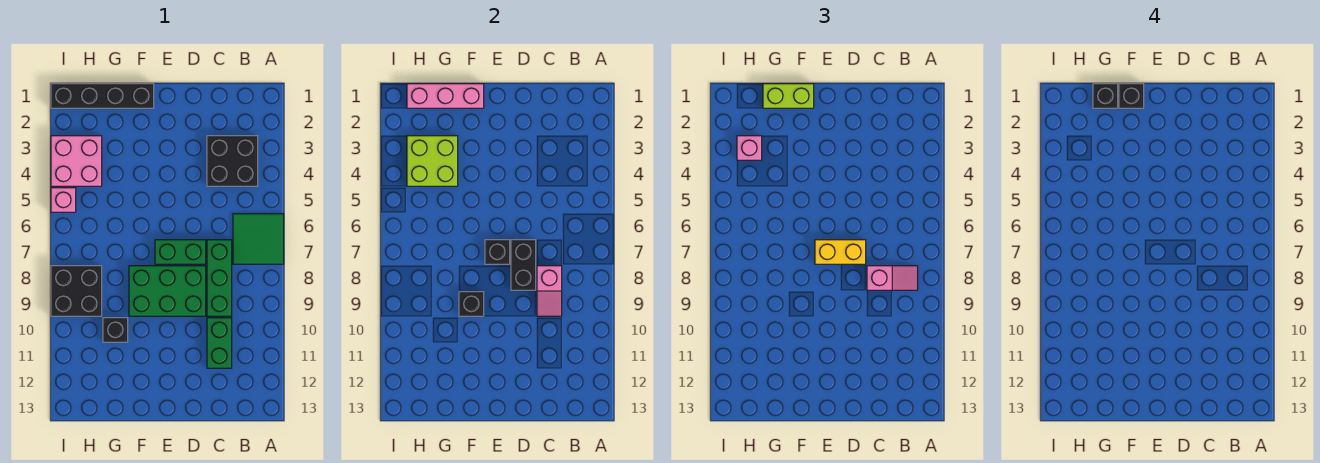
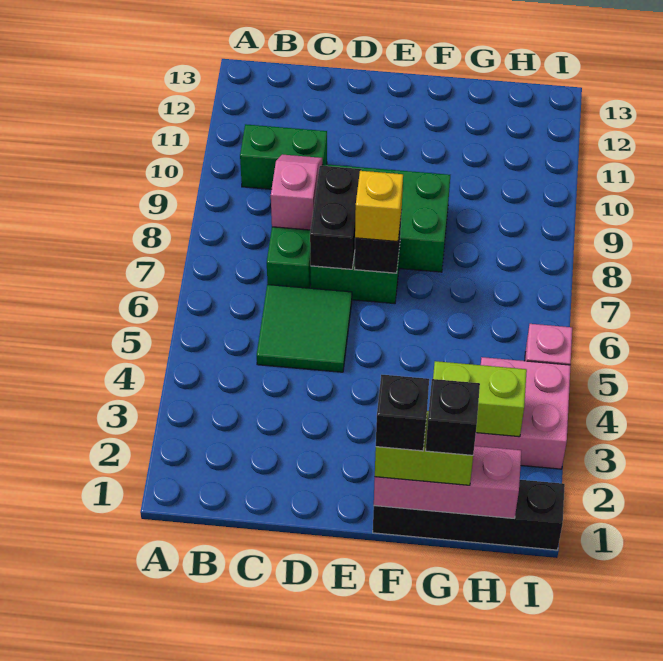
green 2x2 tile [233,214,284,264] -> green 2x2 tile moved to [257,285,352,372]
black 2x2 brick [207,136,258,186] -> none
pink 1x2 slope [867,266,918,290] -> none
green 1x2 brick [207,318,232,368] -> green 1x2 brick turned to [240,124,327,189]
yellow 1x2 brick [815,240,866,264] -> yellow 1x1 brick [355,171,403,242]
black 1x1 brick [459,292,484,316] -> none
lime 2x2 brick [407,136,458,186] -> lime 1x2 brick [433,361,527,437]
black 1x1 brick [103,318,128,342] -> none
pink 1x1 brick [737,136,762,160] -> none
black 2x2 brick [51,266,102,316] -> none

